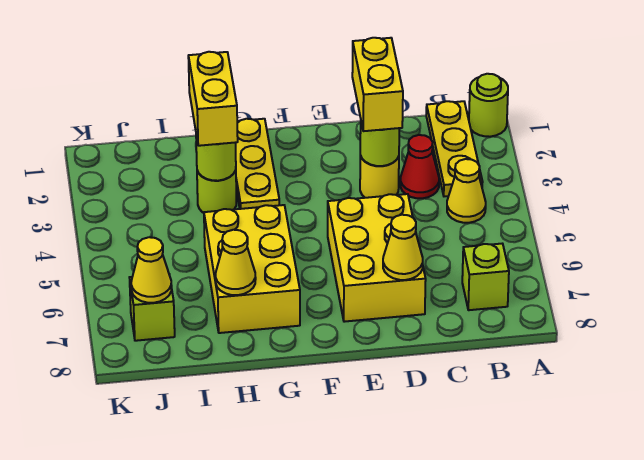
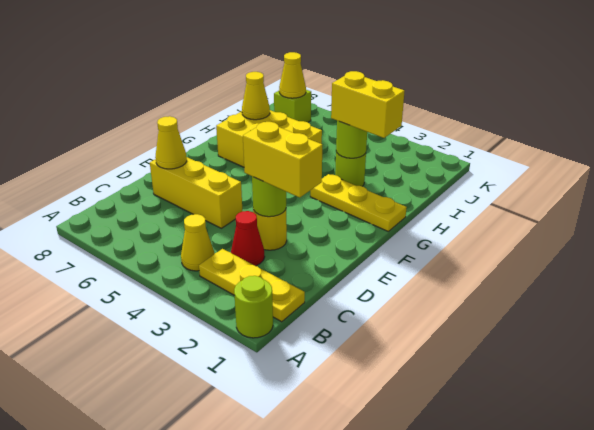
lime 1x1 brick [462,244,509,310] -> none
yellow 2x3 brick [328,194,426,322] -> yellow 1x3 brick [150,157,242,228]

